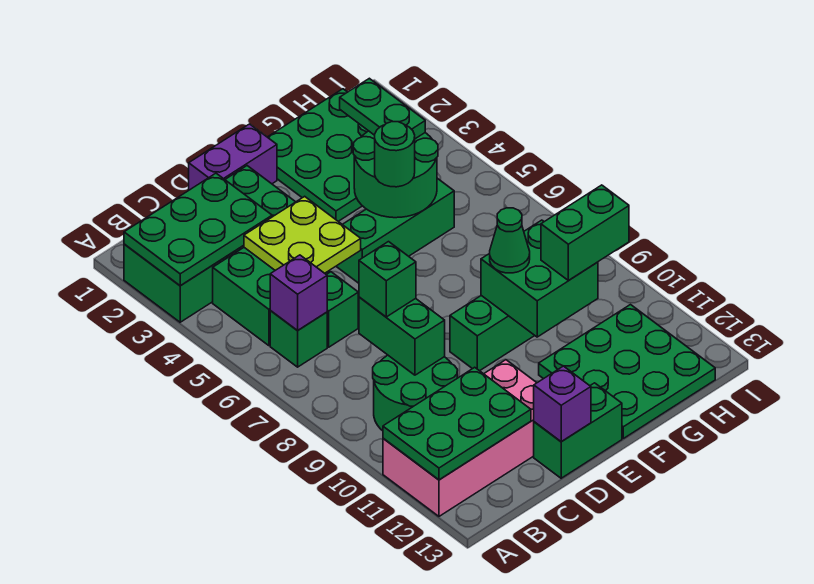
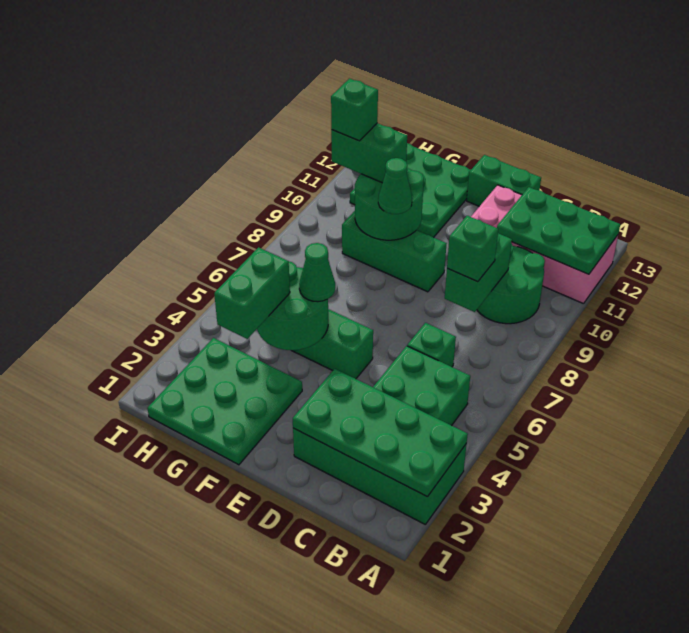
green 2x3 plate [124,173,272,286] -> green 2x4 plate [293,369,468,497]
green 1x1 brick [270,311,327,367] -> green 1x1 brick moved to [331,79,378,141]
purple 1x1 brick [270,255,327,331] -> none
lime 2x2 plate [244,196,361,273] -> none
purple 1x2 brick [189,124,277,190] -> none
purple 1x1 brick [534,366,591,442] -> none
green 1x1 round brick [375,122,415,187] -> green 1x1 cone [299,243,335,302]
green 2x2 brick [481,220,598,337] -> green 2x2 round brick [355,168,424,240]
green 1x2 plate [340,78,425,139] -> green 1x2 brick [214,247,290,339]

